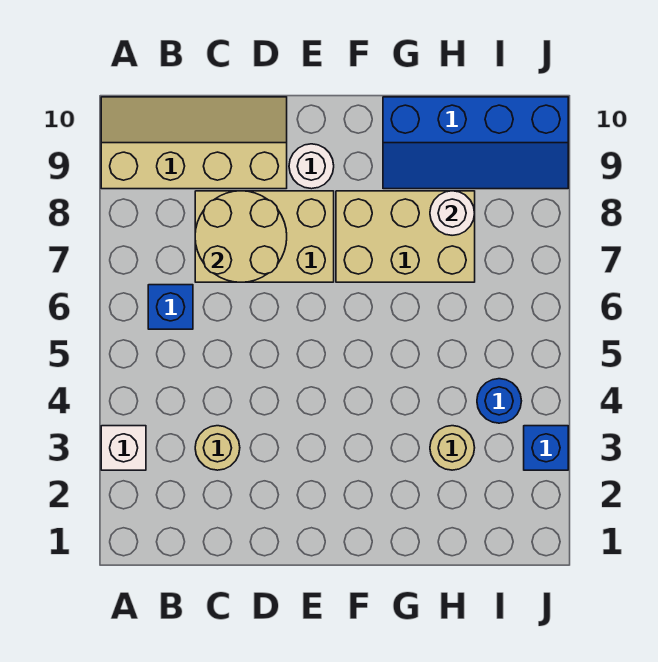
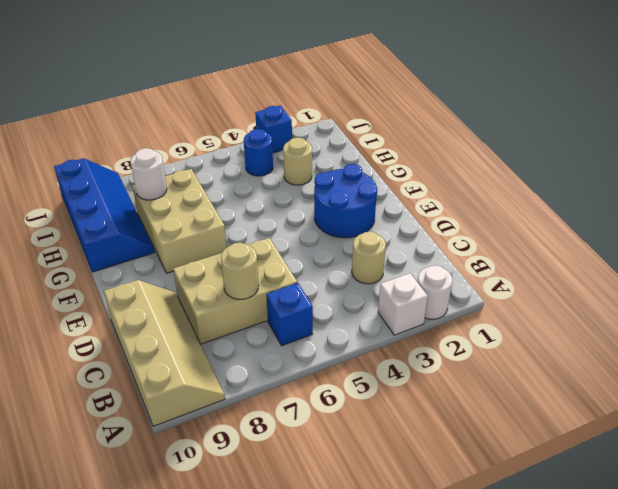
tan 2x4 slope [101,97,287,189] -> tan 2x4 slope turned to [104,280,225,426]
tan 2x3 brick [195,191,334,282] -> tan 2x3 brick turned to [173,238,297,344]
tan 2x2 round brick [195,191,287,282] -> tan 1x1 round brick [221,243,259,299]
none -> blue 2x2 round brick [314,164,377,238]
white 1x1 round brick [289,144,334,189] -> white 1x1 round brick moved to [417,266,452,319]

